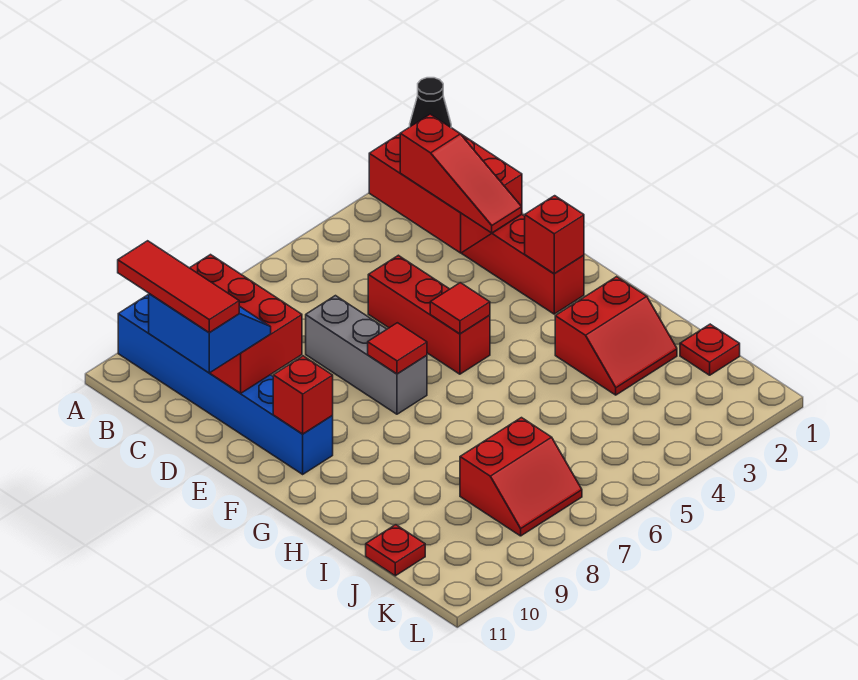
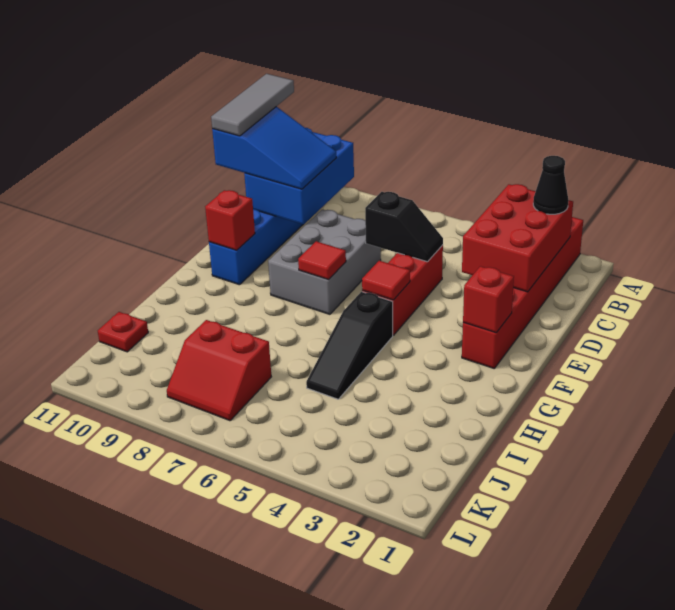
red 2x3 brick [190,255,302,393] -> blue 2x3 brick [244,128,354,225]
red 1x3 tile [118,241,239,332] -> grey 1x3 tile [211,74,294,136]
red 1x3 slope [400,114,522,233] -> none
blue 2x2 slope [149,294,271,373] -> blue 2x3 slope [212,107,336,189]
none -> black 1x2 slope [365,192,443,262]
grey 1x3 brick [306,296,427,414] -> grey 2x3 brick [268,210,381,314]
none -> black 1x3 slope [306,292,393,399]
red 2x2 slope [555,277,677,395] -> none
red 1x1 plate [680,324,740,375] -> none

